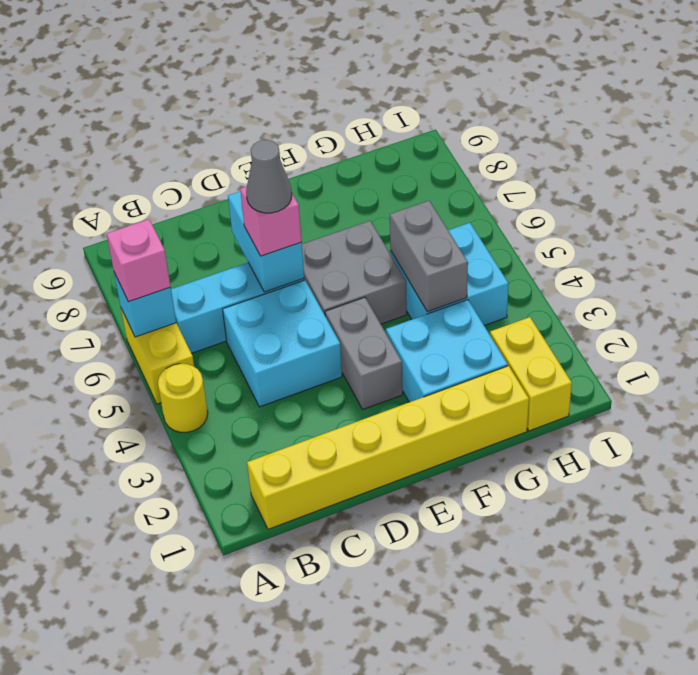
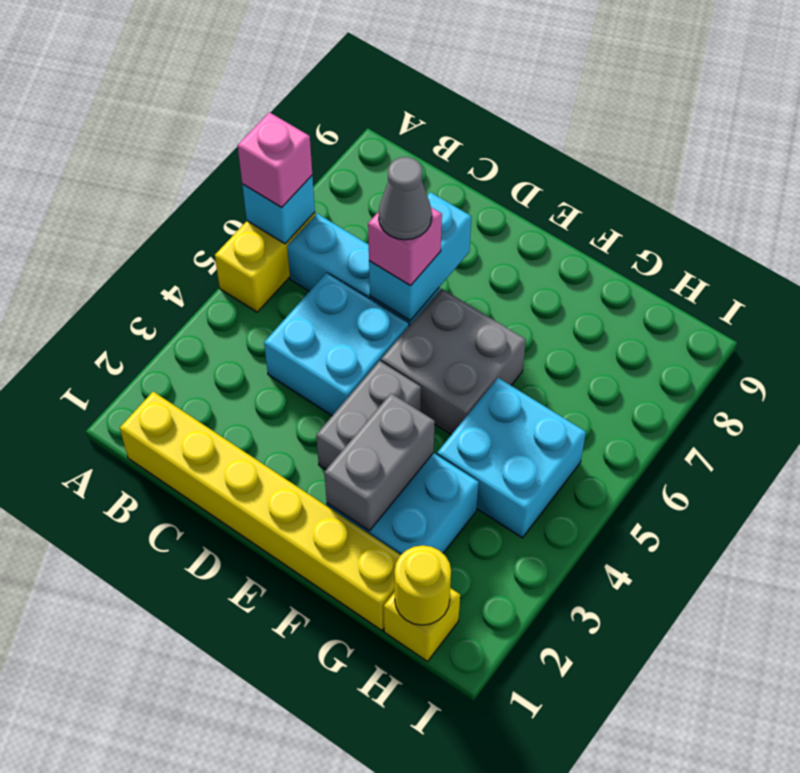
yellow 1x1 round brick [158,364,208,432] -> yellow 1x1 round brick moved to [395,545,451,625]
grey 1x2 brick [390,201,468,312] -> grey 1x2 brick moved to [324,393,435,531]
yellow 1x2 brick [490,317,572,431] -> yellow 1x1 brick [384,588,460,661]

